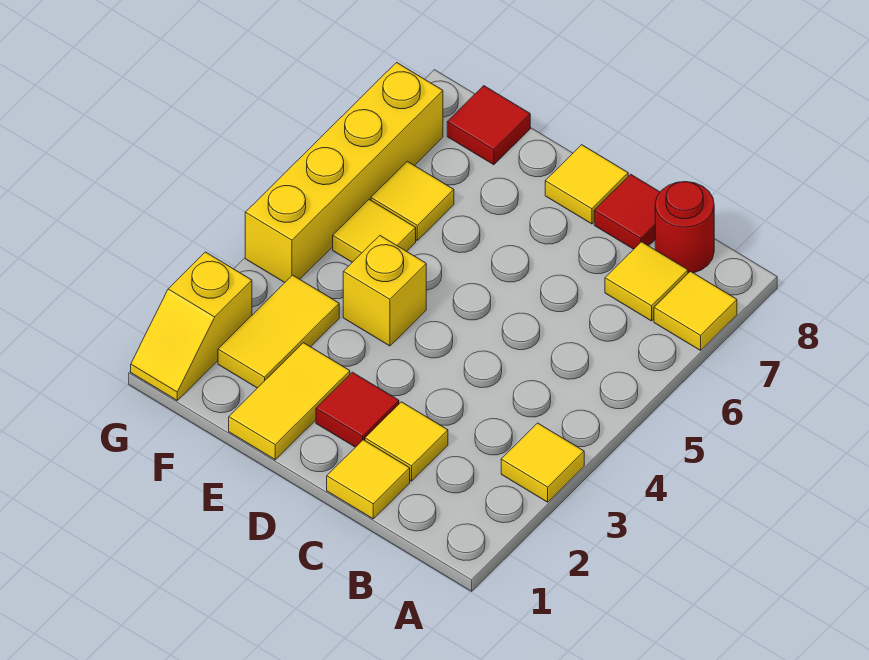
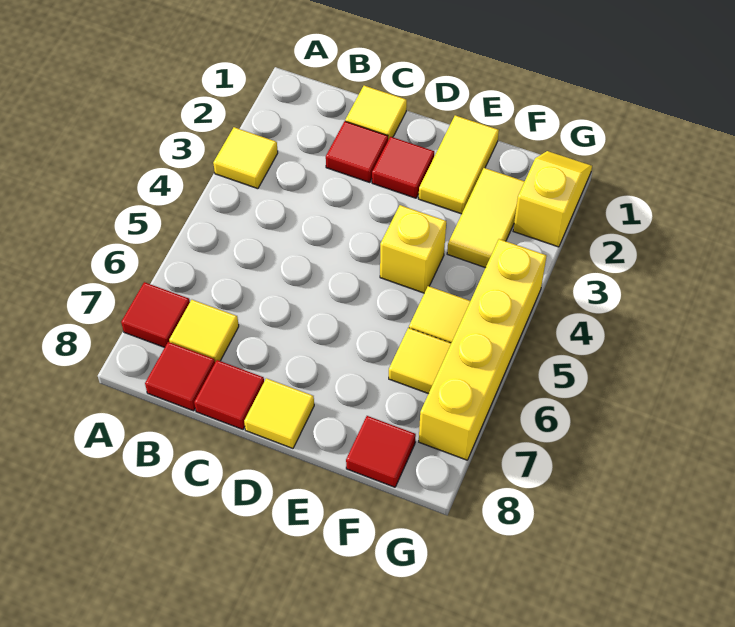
yellow 1x1 tile [654,271,737,350] -> red 1x1 tile [121,282,190,348]
red 1x1 round brick [655,182,714,273] -> red 1x1 tile [145,342,215,411]
yellow 1x1 tile [365,402,448,481] -> red 1x1 tile [326,121,388,182]

